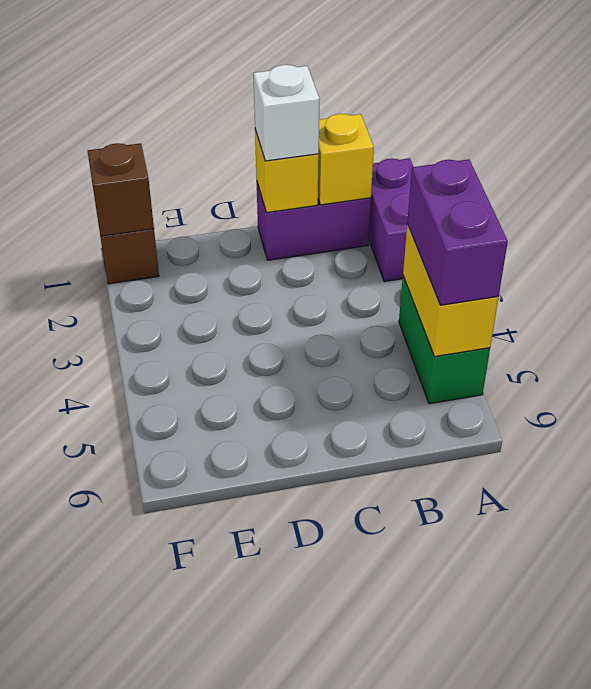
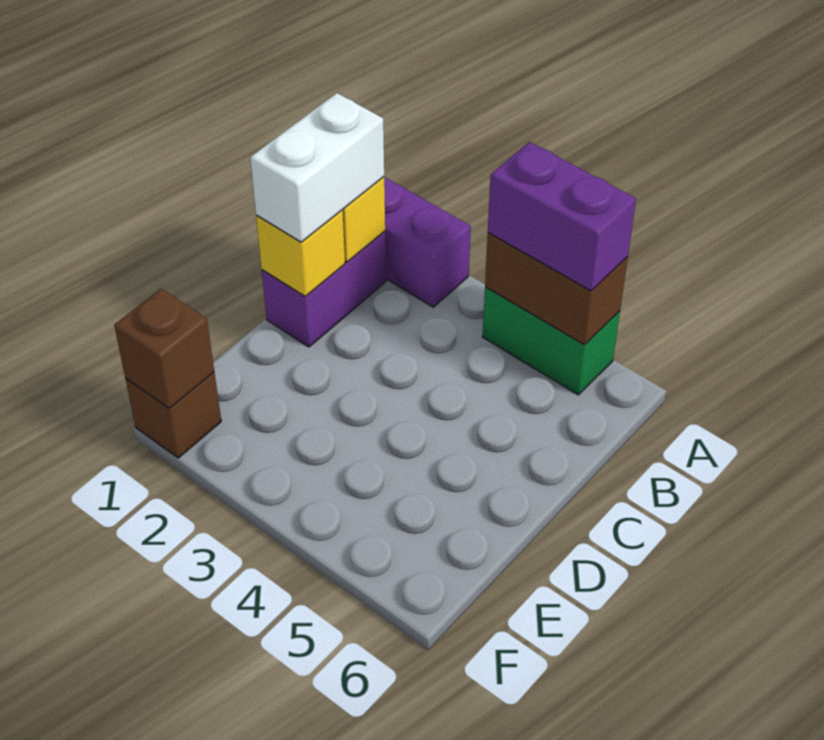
yellow 1x2 brick [403,224,499,357] -> brown 1x2 brick [485,233,628,345]
white 1x1 brick [253,65,320,161] -> white 1x2 brick [250,93,384,242]

